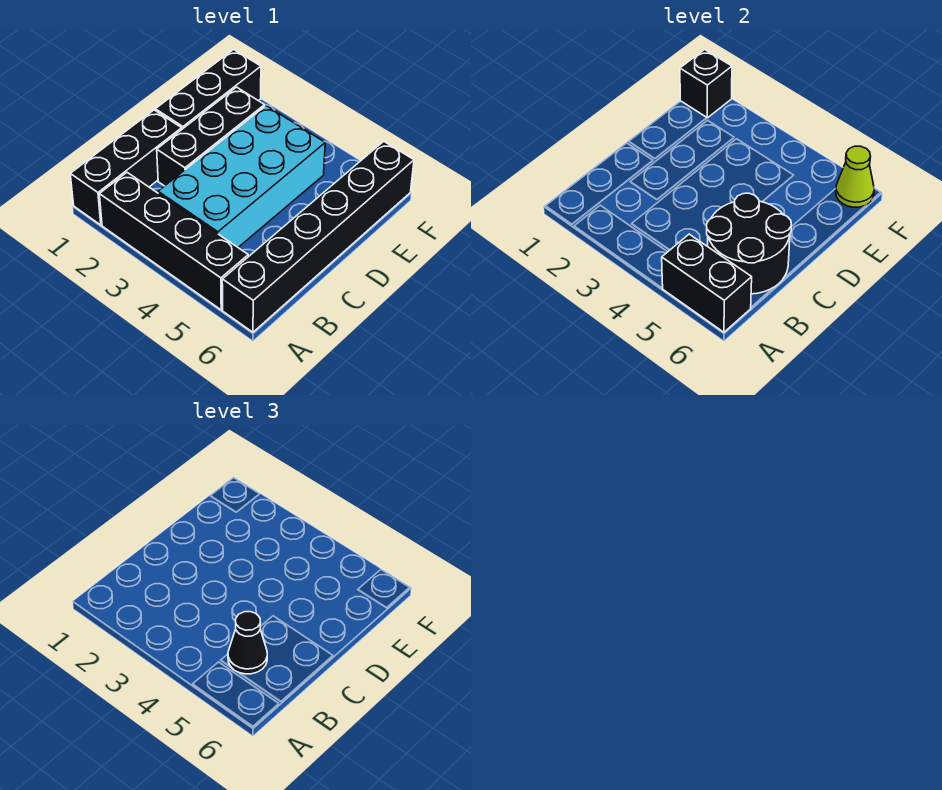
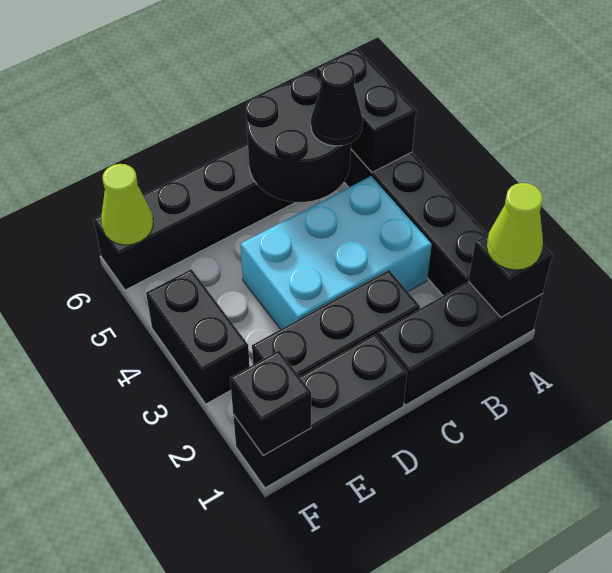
none -> black 1x1 brick [469,235,552,318]
none -> lime 1x1 cone [486,183,543,270]
cyan 2x4 brick [158,106,325,247] -> cyan 2x3 brick [240,176,432,329]
none -> black 1x2 brick [146,269,250,404]

